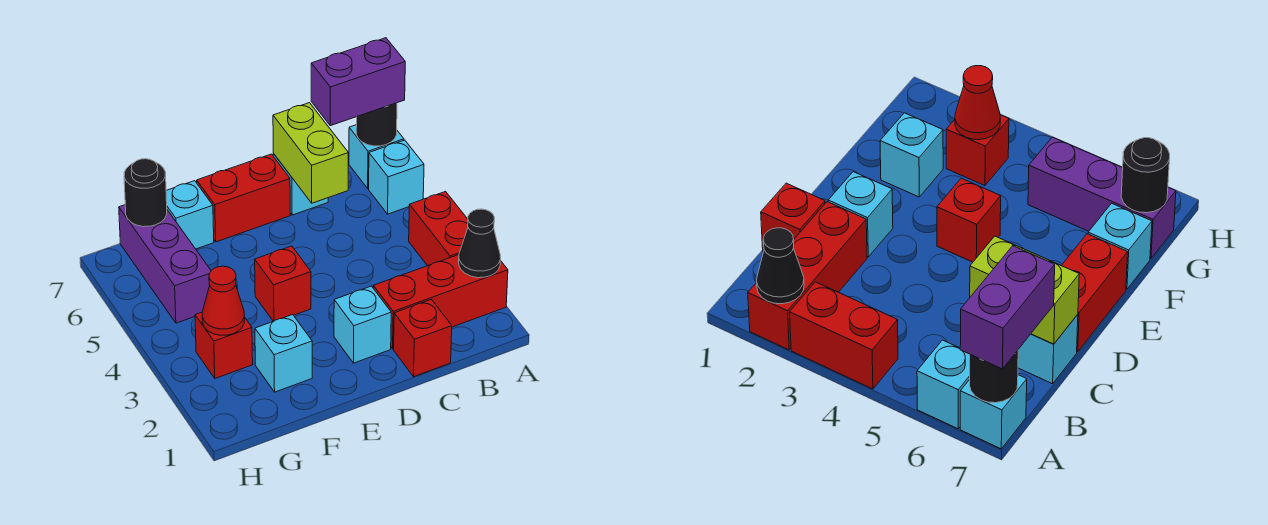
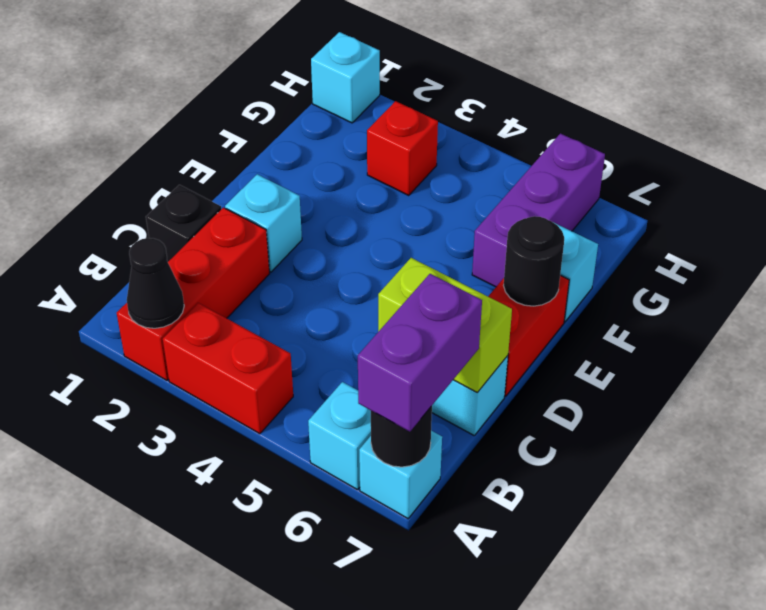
red 1x1 brick [394,299,452,377] -> black 1x1 brick [146,185,221,262]
red 1x1 brick [255,246,311,321] -> none
cyan 1x1 brick [255,315,312,392] -> cyan 1x1 brick moved to [311,32,380,123]
red 1x1 cone [202,266,245,335] -> none
purple 1x3 brick [119,205,211,323] -> purple 1x3 brick turned to [472,133,605,287]
black 1x1 round brick [124,159,167,227] -> black 1x1 round brick moved to [504,216,564,306]

